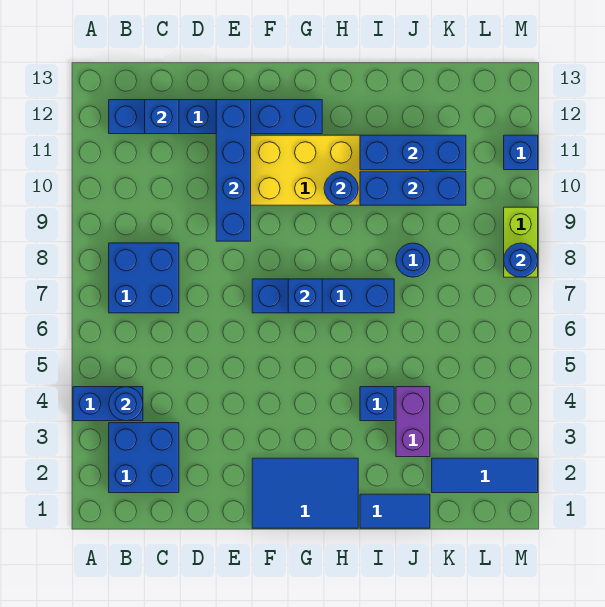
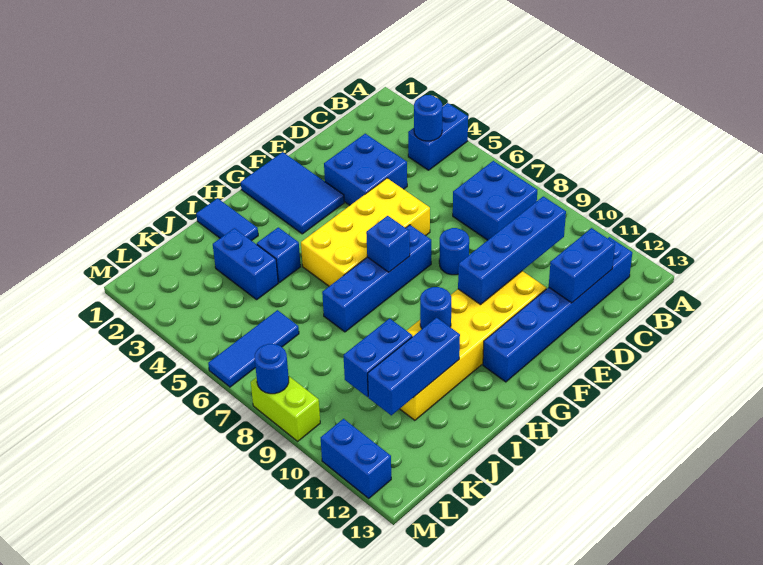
blue 2x2 brick [109,423,179,493] -> blue 2x2 brick moved to [324,134,407,205]
blue 1x1 brick [145,100,179,134] -> blue 1x2 brick [549,228,615,303]
none -> yellow 2x4 brick [301,178,430,286]
blue 1x4 brick [216,100,251,241] -> blue 1x4 brick turned to [458,196,566,305]
blue 2x3 tile [252,458,358,528] -> blue 2x3 tile turned to [241,152,344,234]
blue 1x2 tile [360,494,430,528] -> blue 1x2 tile turned to [196,198,258,241]
blue 1x3 brick [360,171,466,205] -> blue 1x2 brick [344,319,412,397]
purple 1x2 brick [396,387,430,457] -> blue 1x2 brick [213,228,278,300]
blue 1x1 round brick [396,243,430,277] -> blue 1x1 round brick moved to [439,228,469,275]
blue 1x3 tile [432,458,538,493] -> blue 1x3 tile moved to [208,310,299,387]
blue 1x1 brick [504,135,538,170] -> blue 1x2 brick [321,419,391,498]

